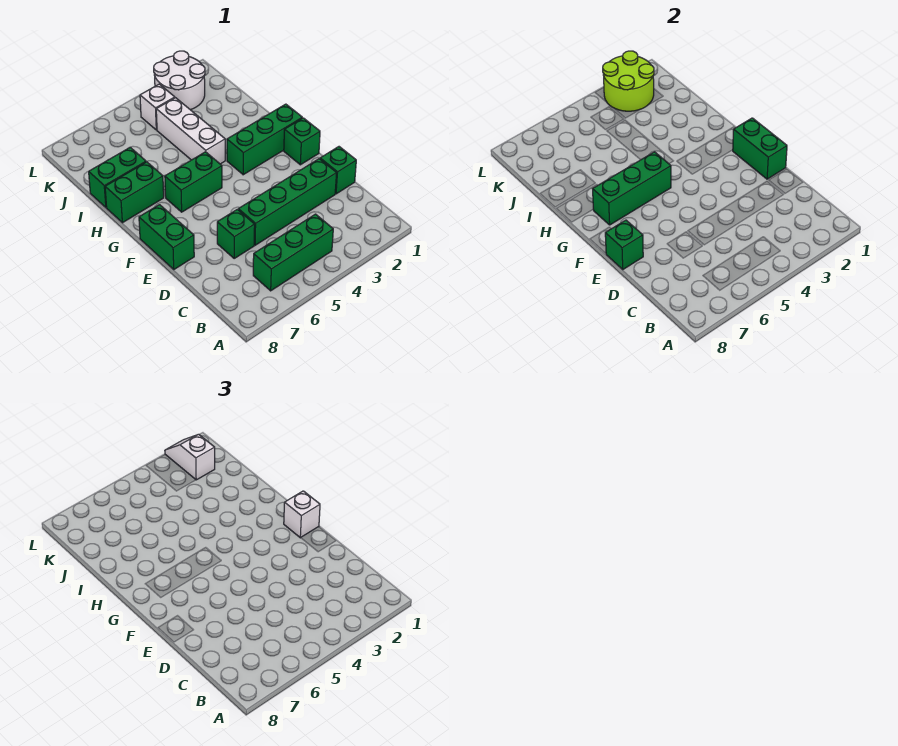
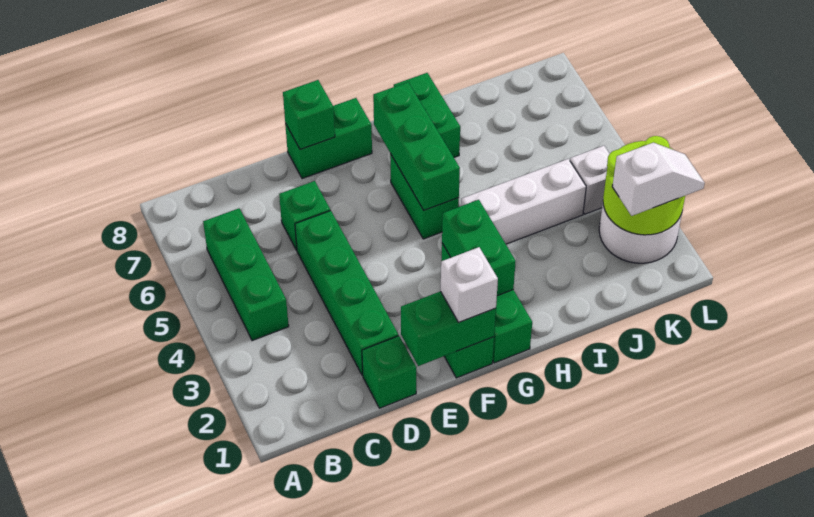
green 1x2 brick [89,147,146,207] -> green 1x2 brick moved to [442,200,516,296]

